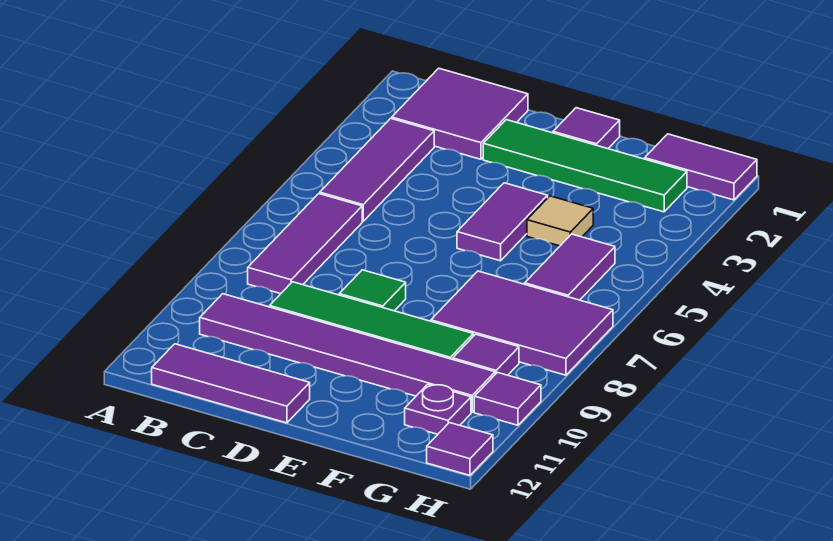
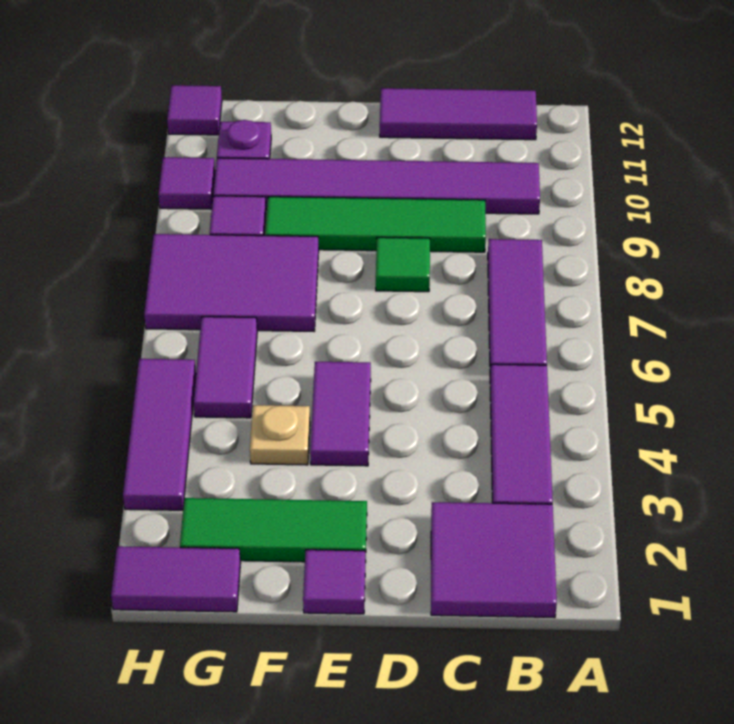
green 1x4 tile [483,120,687,212] -> green 1x3 tile [180,498,367,563]
tan 1x1 tile [527,196,593,246] -> tan 1x1 plate [250,405,310,465]
none -> purple 1x3 tile [123,359,196,510]

